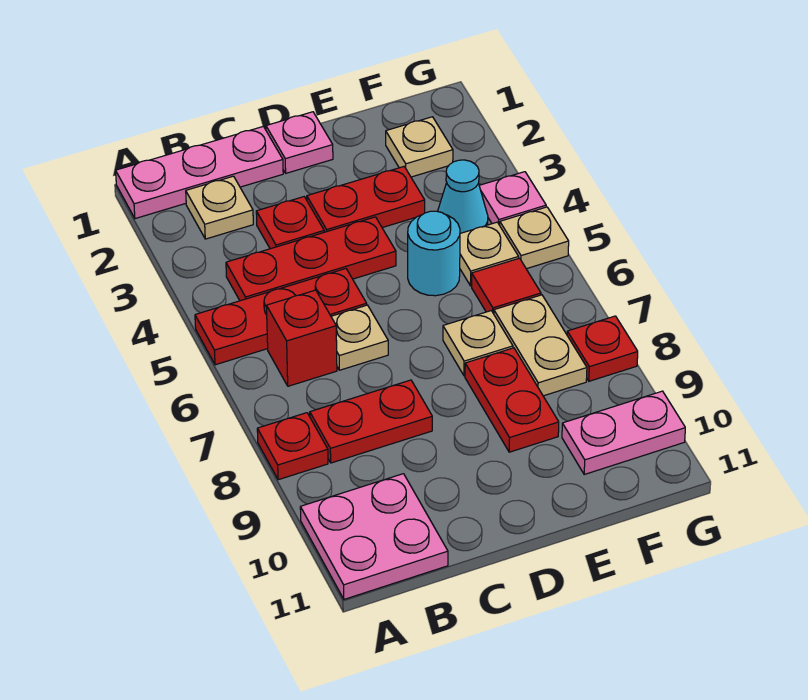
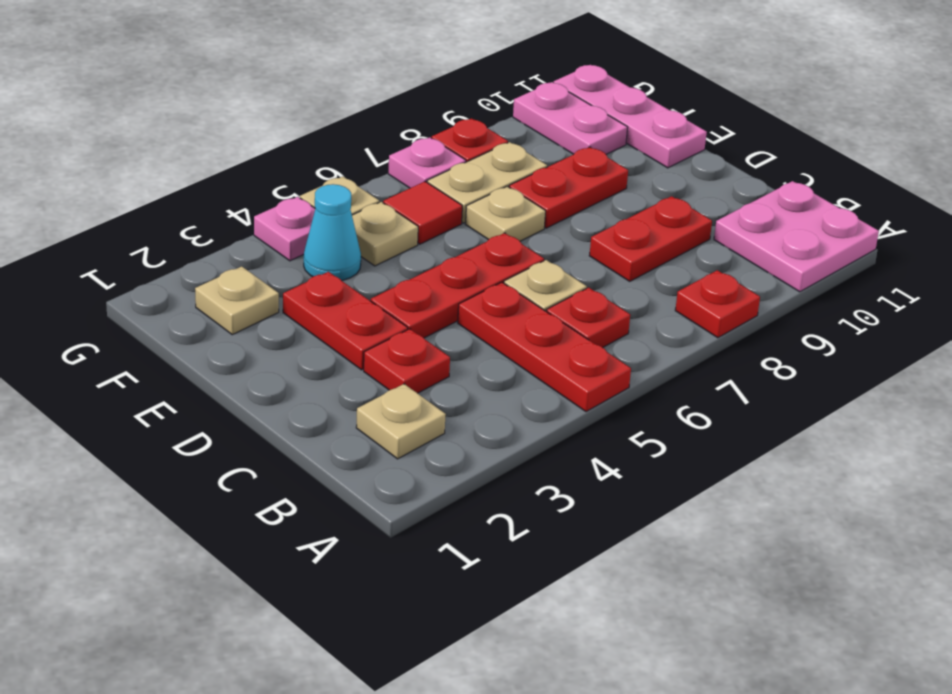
pink 1x3 plate [116,126,283,219] -> pink 1x3 plate moved to [554,65,707,168]
red 1x3 plate [226,217,396,301] -> red 1x3 plate turned to [371,233,544,338]
red 1x1 brick [266,290,337,386] -> red 1x1 plate [546,287,630,347]
red 1x2 plate [310,380,432,463] -> red 1x2 plate turned to [589,196,712,281]
pink 1x1 plate [266,112,333,173] -> pink 1x1 plate moved to [388,137,466,188]
cyan 1x1 round brick [408,211,460,296] -> none

